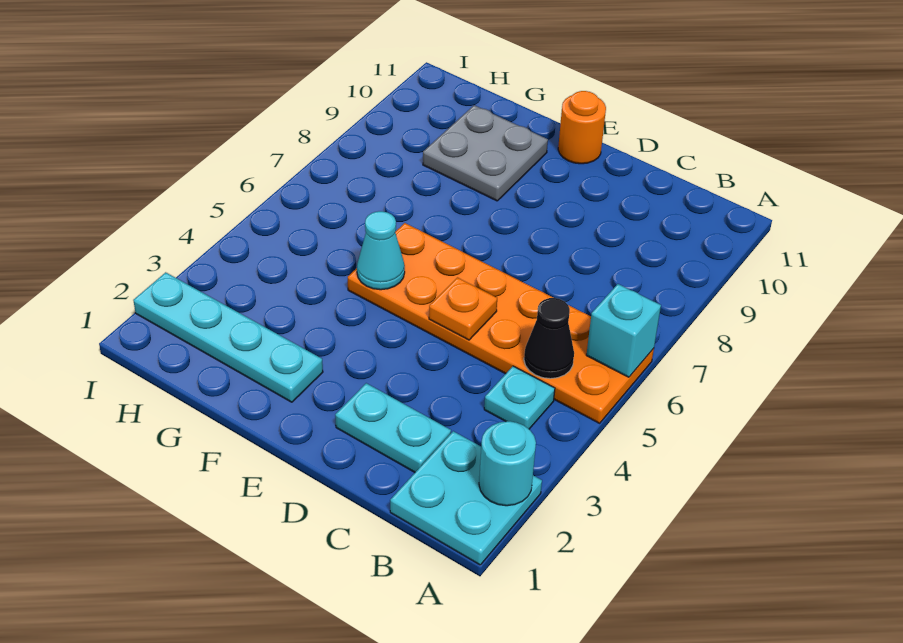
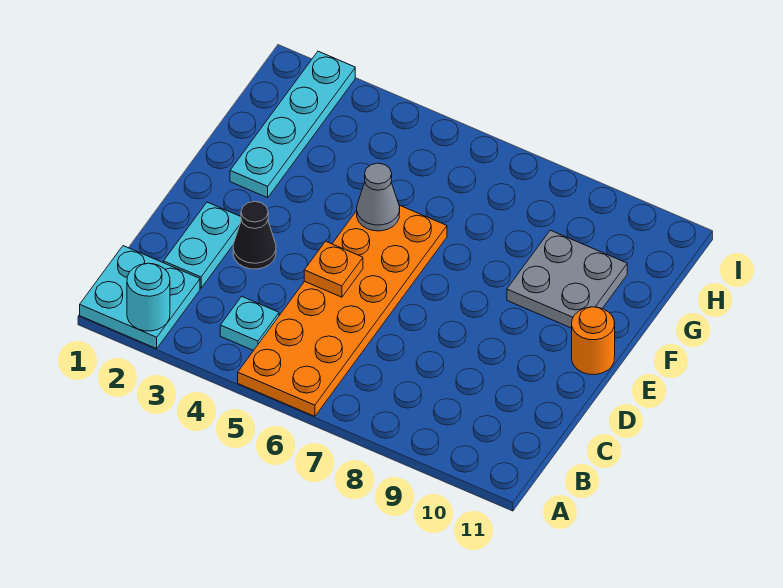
cyan 1x1 brick [586,284,661,377] -> none
black 1x1 cone [524,298,574,379] -> black 1x1 cone moved to [233,201,276,269]
cyan 1x1 cone [357,211,405,290] -> grey 1x1 cone [357,163,400,231]

